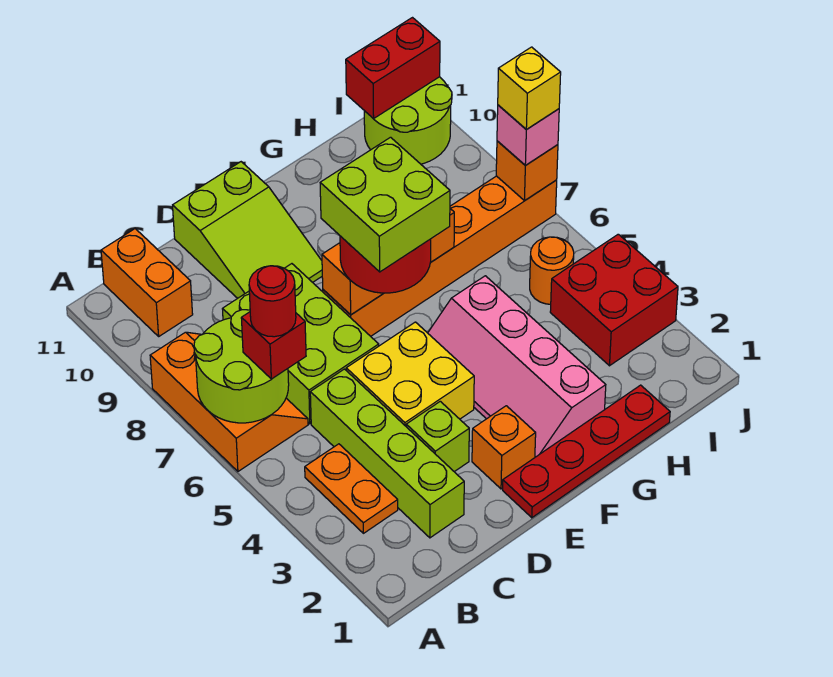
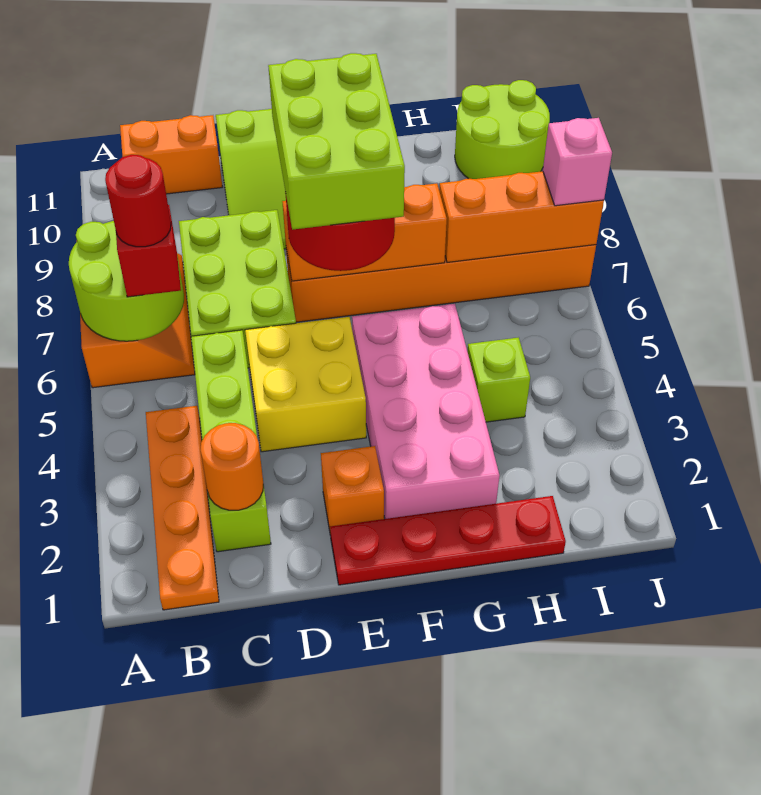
orange 1x2 plate [305,444,398,533] -> orange 1x4 plate [146,406,219,610]
orange 1x2 brick [101,229,193,336] -> orange 1x2 brick turned to [120,115,222,194]
lime 1x1 brick [406,401,469,472] -> lime 1x1 brick moved to [467,338,530,422]
lime 2x2 brick [320,137,450,272] -> lime 2x3 brick [268,53,405,230]
pink 2x4 slope [428,276,606,457] -> pink 2x4 brick [352,304,500,519]
red 2x2 brick [550,234,678,366] -> none
orange 1x1 round brick [530,237,574,304] -> orange 1x1 round brick moved to [201,423,263,510]
red 1x2 brick [346,18,440,119] -> none
orange 1x1 brick [496,141,558,201] -> orange 1x3 brick [439,171,604,262]
yellow 1x1 brick [498,47,561,130] -> none

